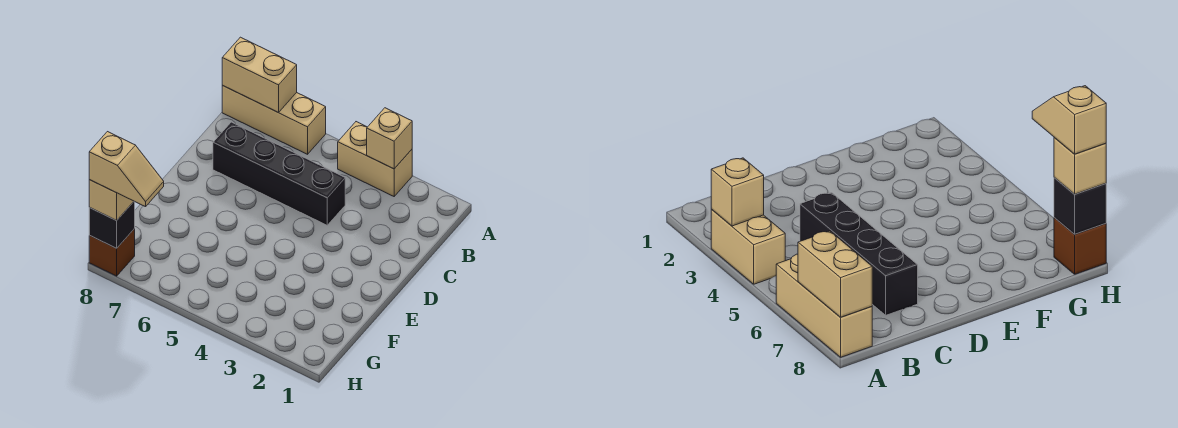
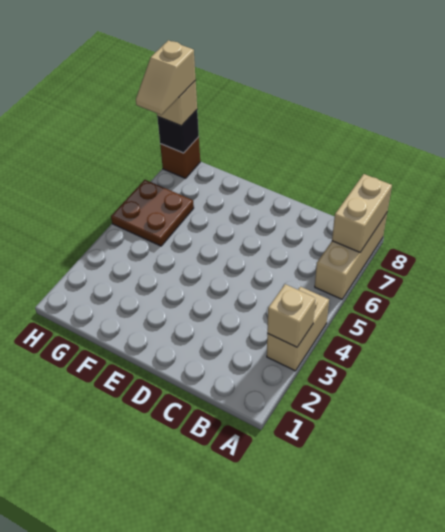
black 1x4 brick [213,122,345,225] -> none
none -> brown 2x2 plate [111,180,194,246]

